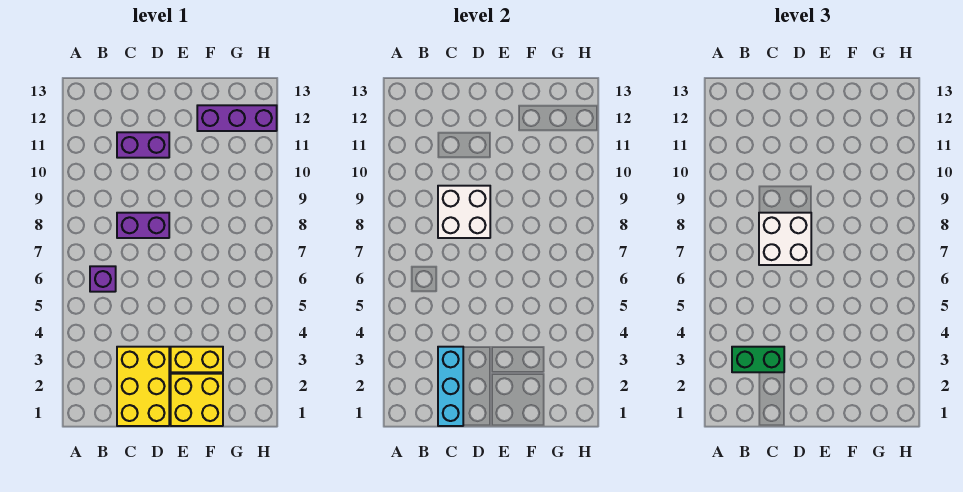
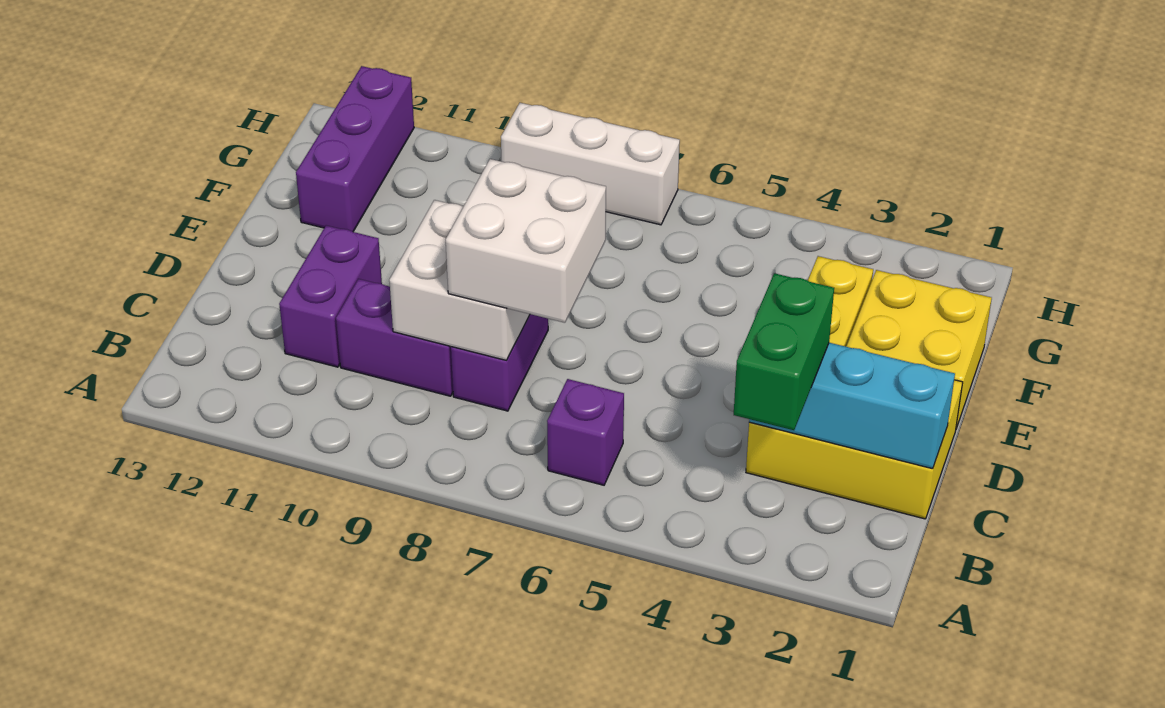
none -> purple 1x2 brick [336,279,453,396]
none -> white 1x3 brick [501,103,680,225]

